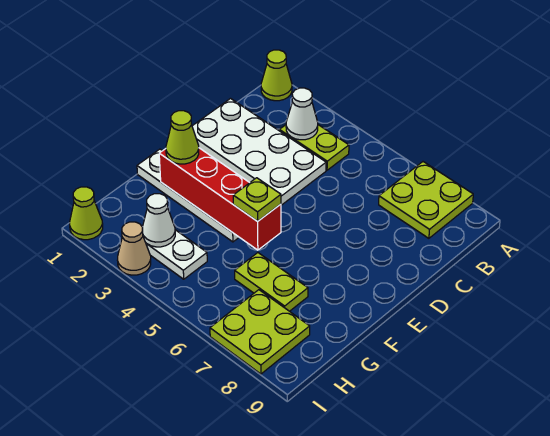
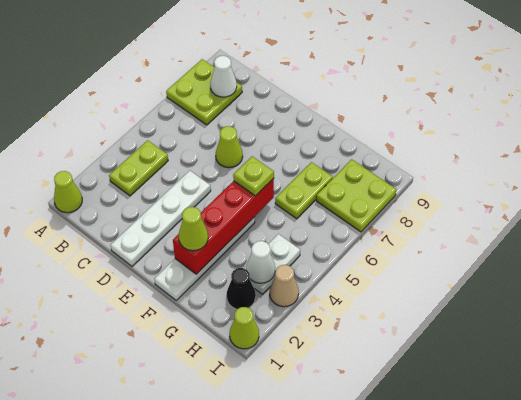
white 1x1 cone [286,88,318,140] -> white 1x1 cone moved to [210,56,237,97]
white 2x4 plate [192,99,326,205] -> white 1x4 plate [111,171,211,266]
none -> lime 1x1 cone [216,126,243,168]
none -> black 1x1 cone [227,268,256,309]

